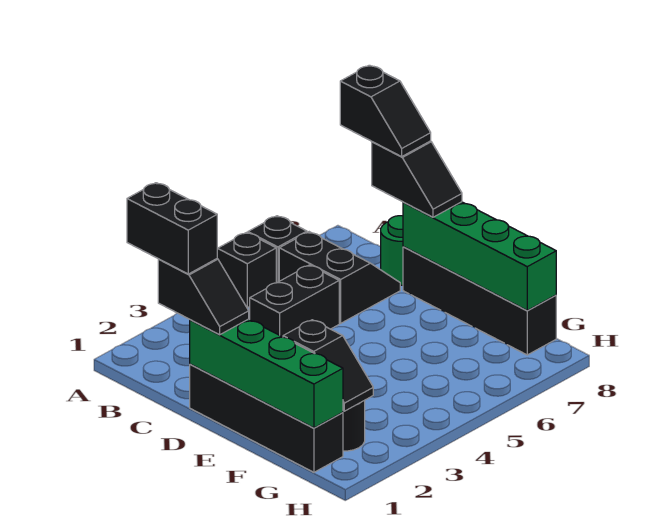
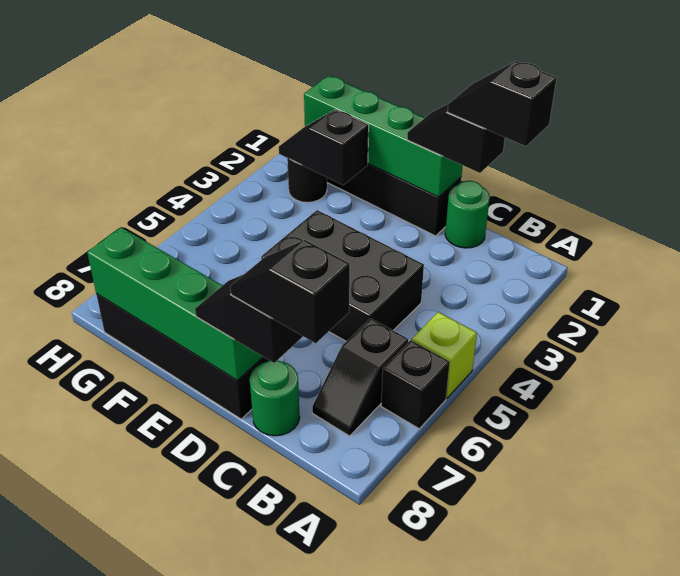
black 1x1 brick [217,233,276,308] -> lime 1x1 brick [412,312,477,398]
black 1x2 brick [127,183,217,274] -> black 1x2 slope [448,61,557,146]
black 2x2 slope [279,232,400,323] -> black 1x2 slope [312,318,408,436]
none -> green 1x1 round brick [445,181,490,248]
black 1x2 brick [250,265,339,337] -> black 2x3 brick [261,210,424,341]

